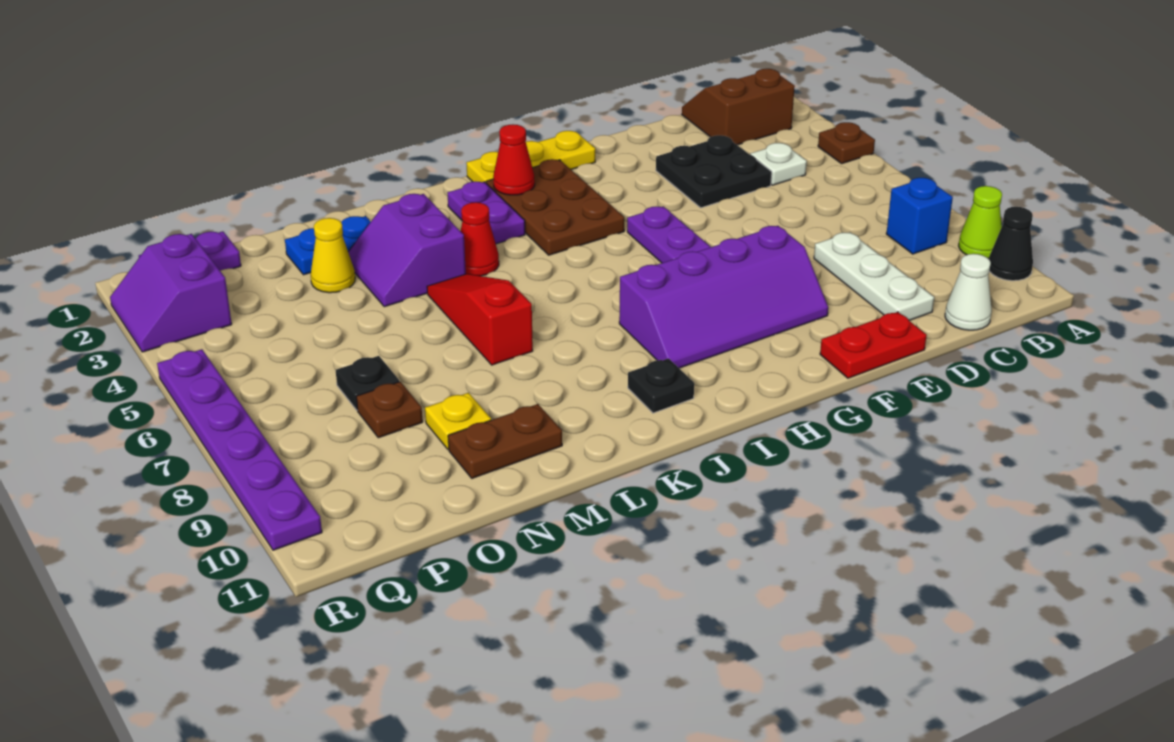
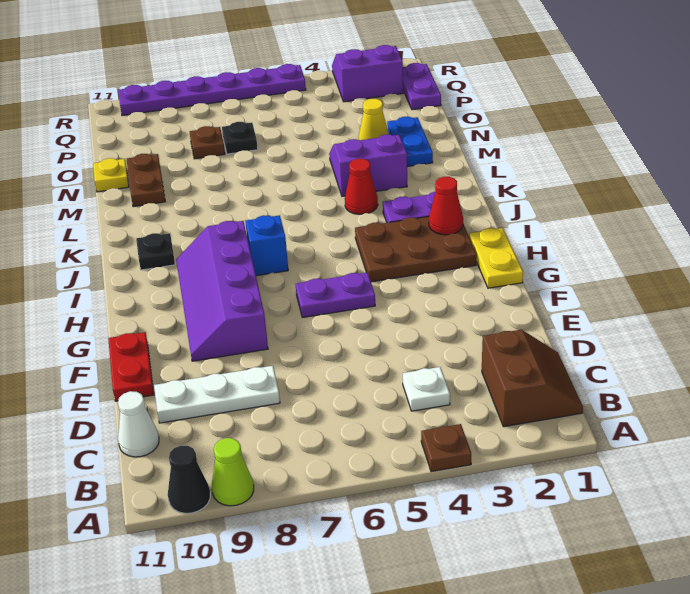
blue 1x1 brick [886,178,953,254] -> blue 1x1 brick moved to [245,215,288,276]
black 2x2 plate [656,135,772,208] -> none
yellow 1x3 plate [466,131,595,183] -> yellow 1x2 plate [469,228,523,288]
red 1x3 slope [427,274,533,365] -> none
yellow 1x1 plate [425,393,491,449] -> yellow 1x1 plate moved to [93,158,129,192]

